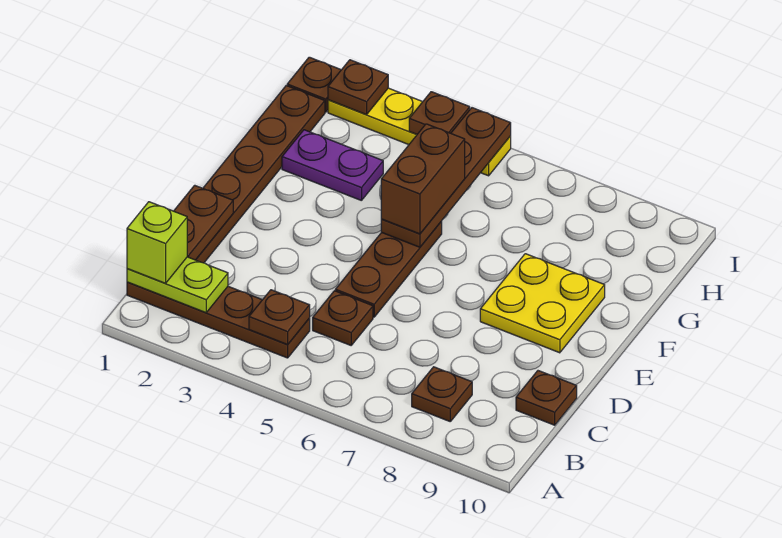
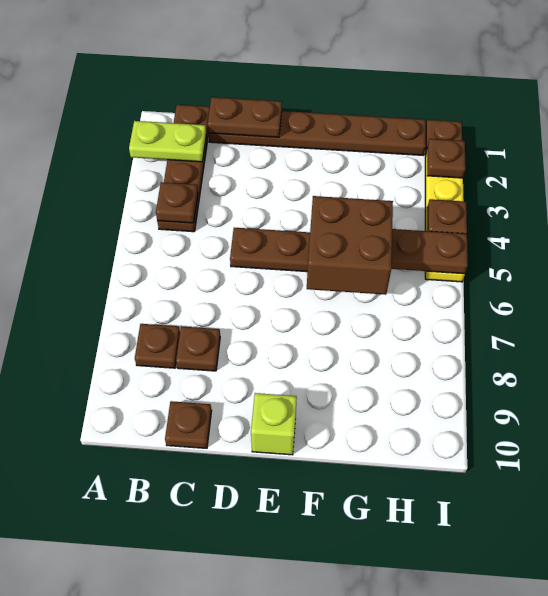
lime 1x2 plate [127,257,228,313] -> lime 1x2 plate turned to [129,121,206,162]
lime 1x1 brick [127,202,187,283] -> lime 1x1 brick moved to [251,393,297,455]
brown 1x1 plate [313,291,373,345] -> brown 1x1 plate moved to [176,326,220,371]
yellow 2x2 plate [480,254,605,353] -> none
brown 1x2 brick [381,124,465,234] -> brown 2x2 brick [307,196,393,295]
purple 1x2 plate [282,130,383,201] -> none

